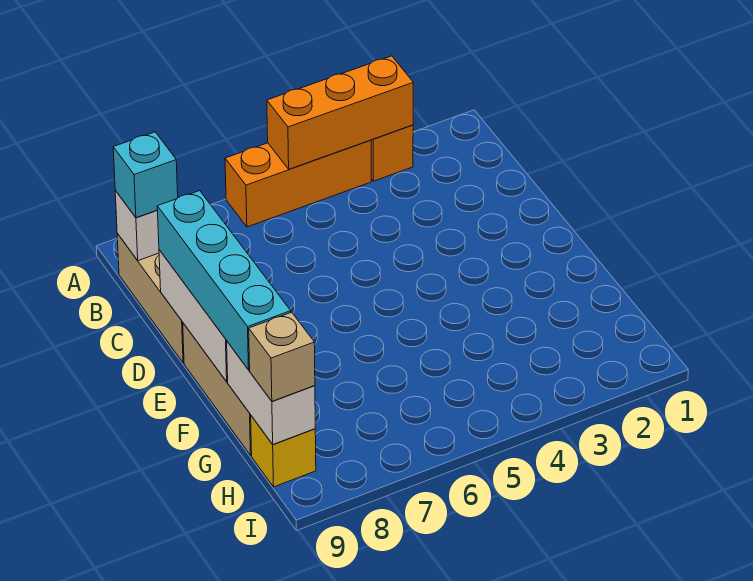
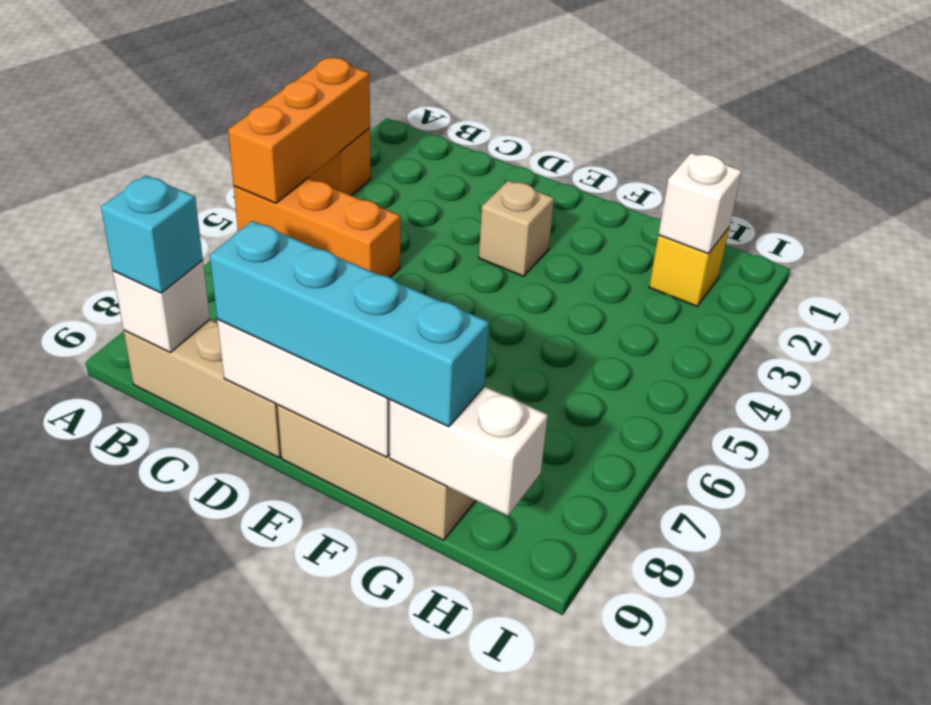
orange 1x3 brick [225,140,371,227] -> orange 1x3 brick turned to [234,178,401,277]
none -> white 1x1 brick [658,153,742,254]
yellow 1x1 brick [251,416,316,487] -> yellow 1x1 brick moved to [649,228,729,306]
tan 1x1 brick [249,312,315,401] -> tan 1x1 brick moved to [479,181,554,276]

